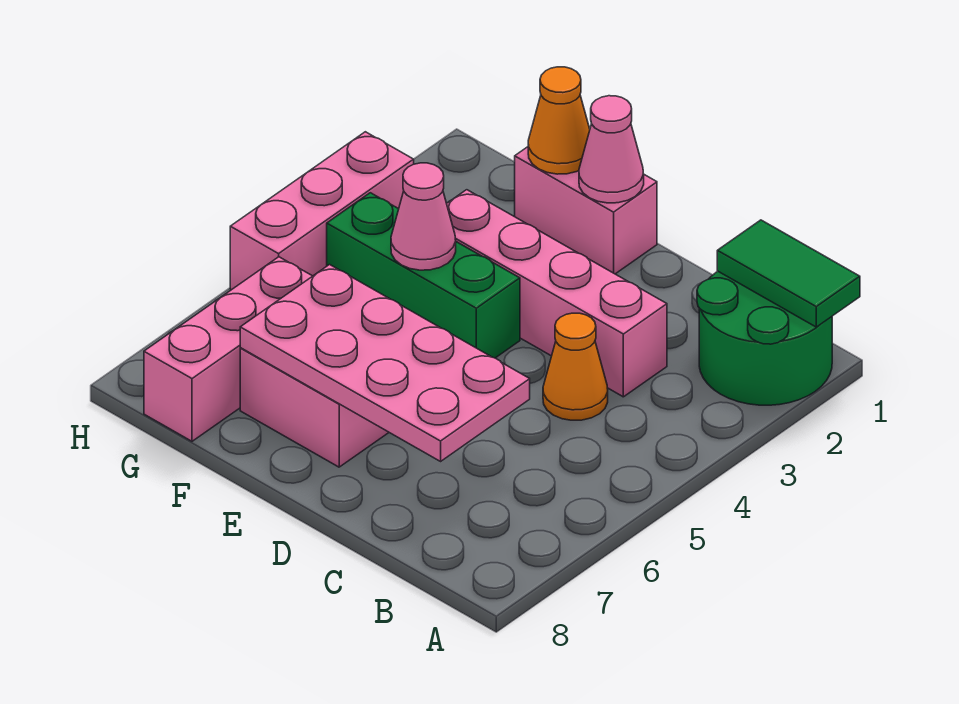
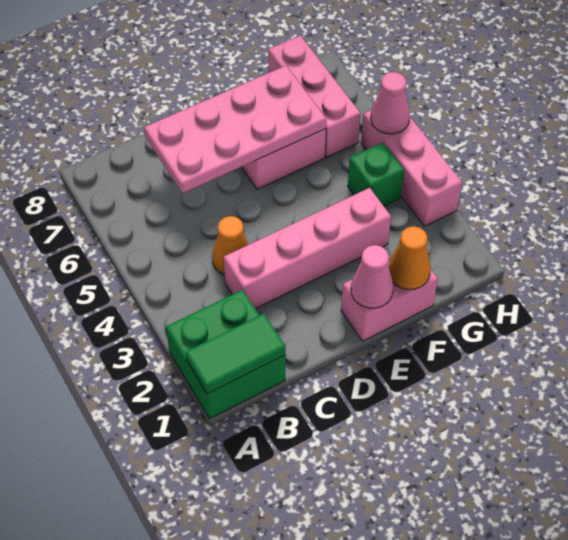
green 2x2 round brick [697,272,832,405] -> green 2x2 brick [166,290,285,419]
green 1x3 brick [327,193,520,358] -> green 1x1 brick [348,142,404,206]
pink 1x1 cone [391,163,456,270] -> pink 1x1 cone moved to [371,72,410,134]

